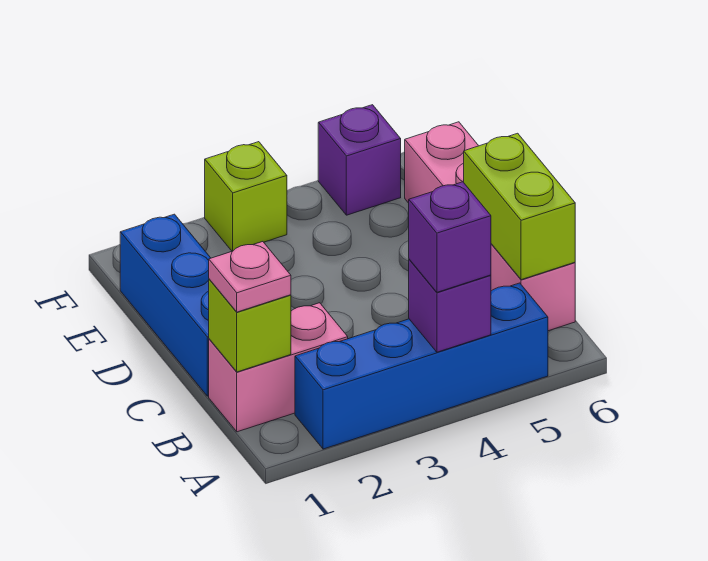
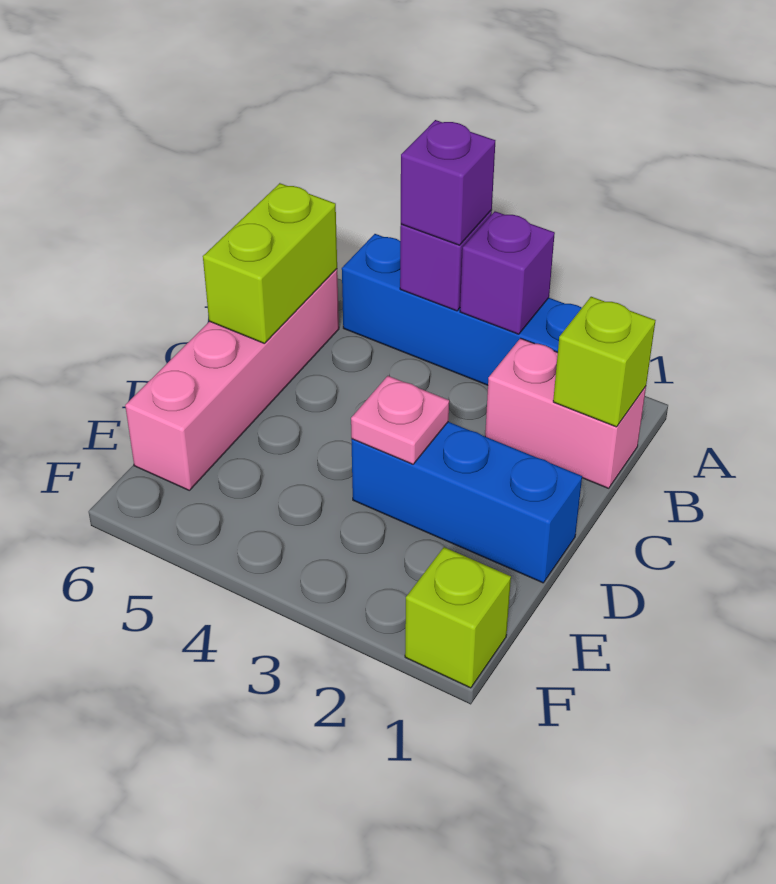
pink 1x1 plate [209,242,291,312] -> pink 1x1 plate moved to [351,376,449,464]
blue 1x3 brick [120,214,210,396] -> blue 1x3 brick turned to [351,422,582,583]
lime 1x1 brick [205,142,287,251] -> lime 1x1 brick moved to [405,547,511,688]
purple 1x1 brick [318,105,401,215] -> purple 1x1 brick moved to [460,211,555,334]

